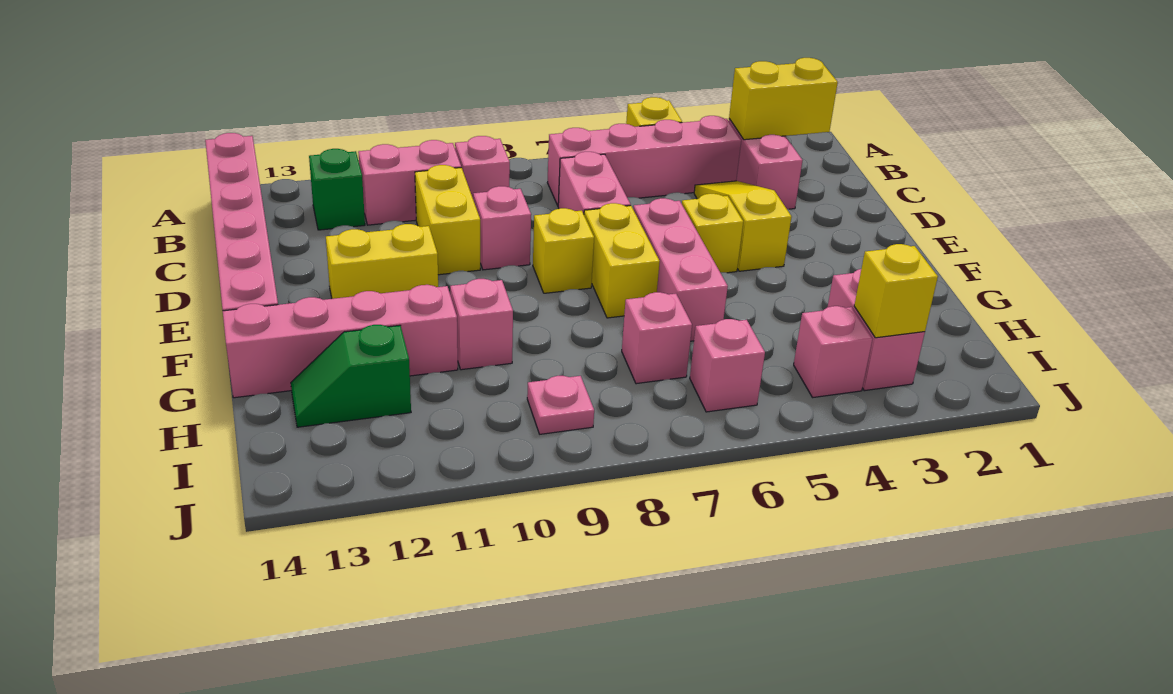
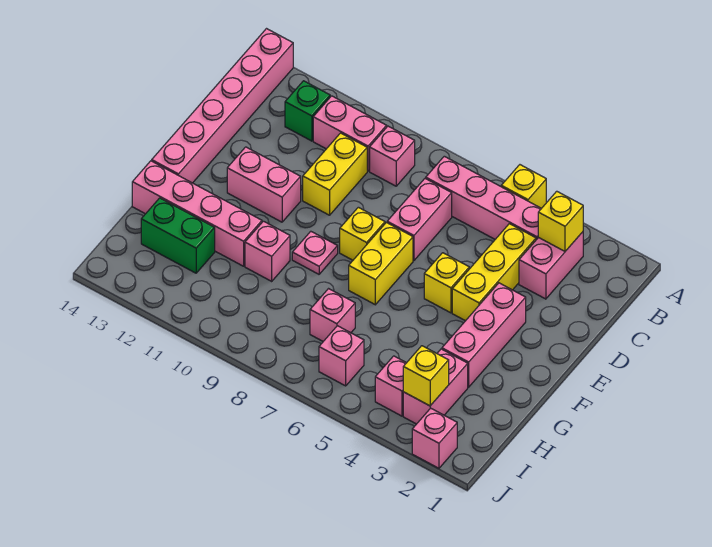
yellow 1x2 brick [729,58,838,140] -> yellow 1x1 brick [538,191,583,251]
yellow 1x3 slope [694,181,792,271] -> yellow 1x3 brick [452,224,536,321]
pink 1x1 brick [473,186,531,270] -> pink 1x1 brick moved to [412,408,457,468]
pink 1x3 brick [633,198,728,341] -> pink 1x3 brick moved to [442,283,526,387]
yellow 1x2 brick [326,224,438,299] -> pink 1x2 brick [227,147,301,222]
green 1x2 slope [291,325,411,427] -> green 1x2 brick [141,198,215,273]
pink 1x1 plate [527,376,594,434] -> pink 1x1 plate moved to [292,231,338,274]

